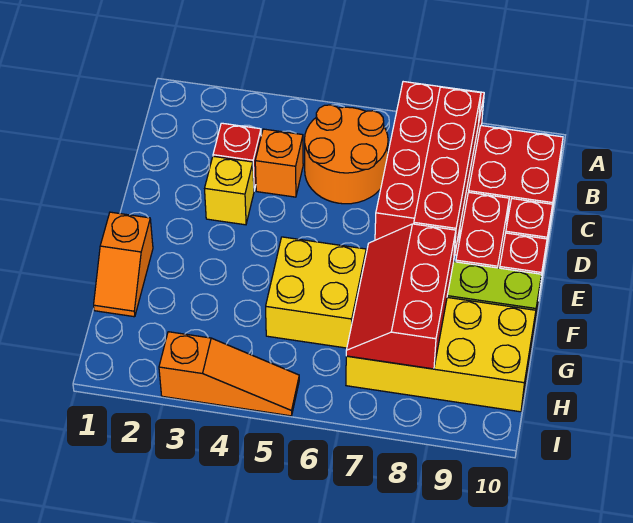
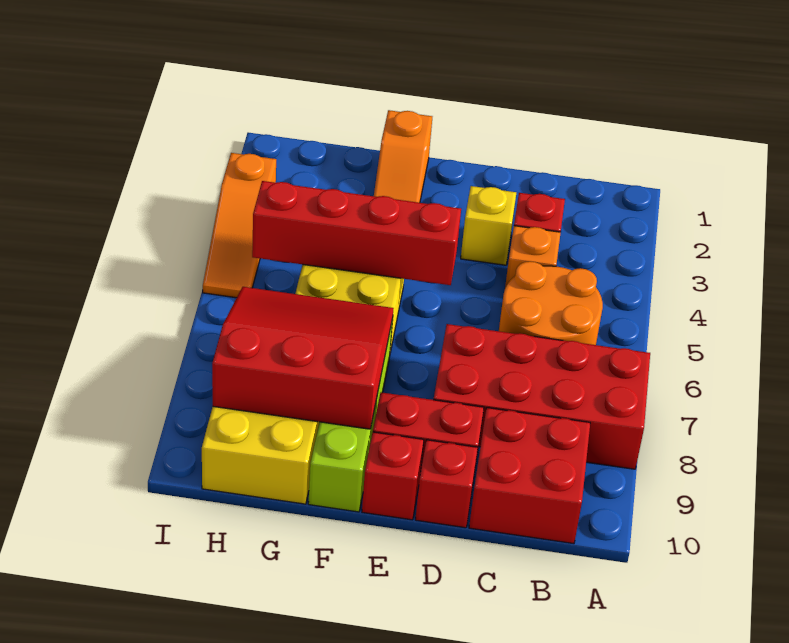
red 1x4 brick [414,87,481,256] -> red 1x4 brick moved to [252,181,461,285]
orange 1x2 slope [94,212,153,317] -> orange 1x2 slope turned to [374,110,432,203]
red 2x3 slope [346,224,456,369] -> red 3x3 slope [212,287,394,429]

